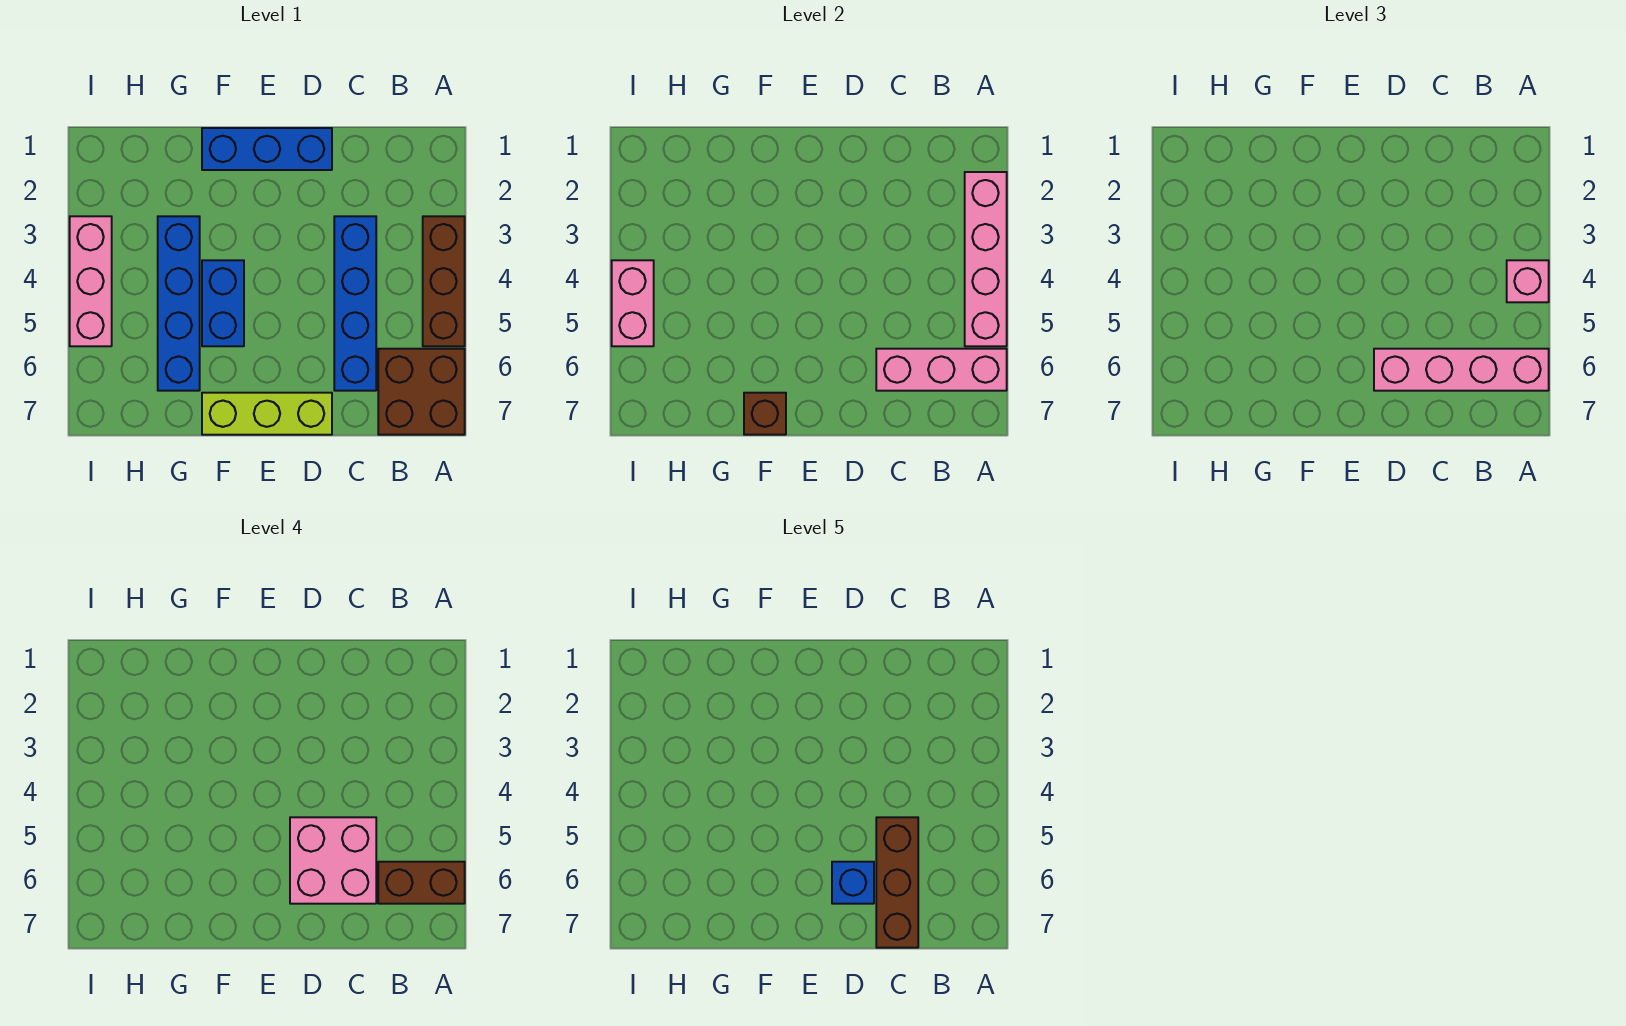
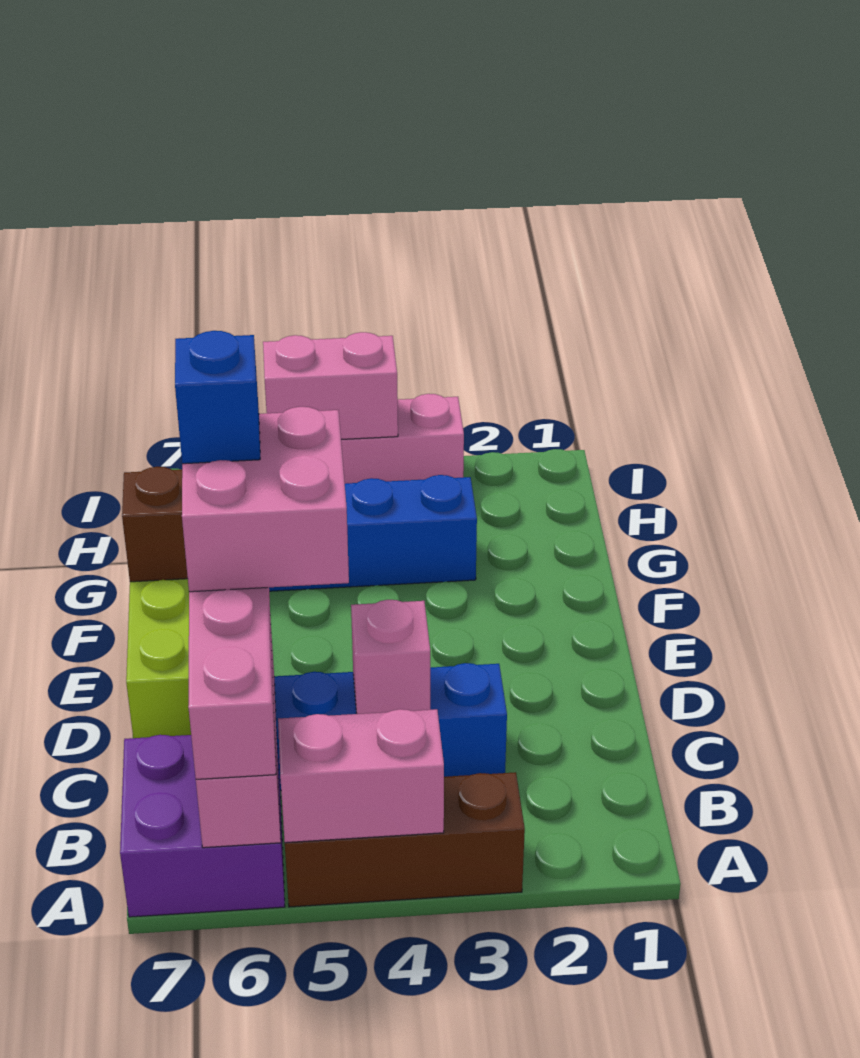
pink 1x4 brick [965,172,1007,346] -> pink 1x2 brick [278,709,444,843]
pink 1x1 brick [1507,260,1549,302] -> pink 1x1 brick moved to [351,600,430,714]
brown 2x2 brick [378,349,465,435] -> purple 2x2 brick [120,733,285,917]
brown 1x2 brick [378,862,465,904] -> none
brown 1x3 brick [876,817,918,948] -> none
blue 1x3 brick [202,128,332,170] -> none
blue 1x2 brick [202,260,244,346] -> none

